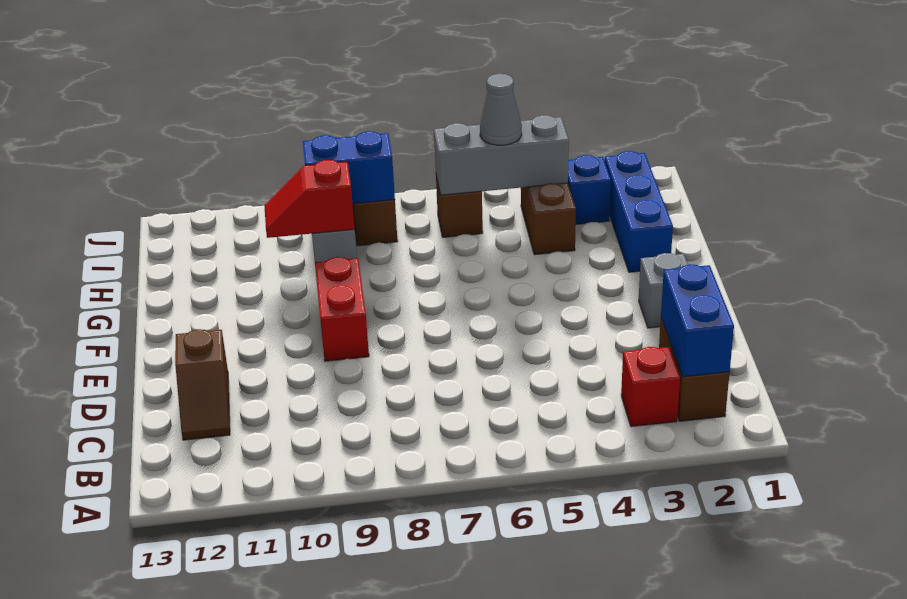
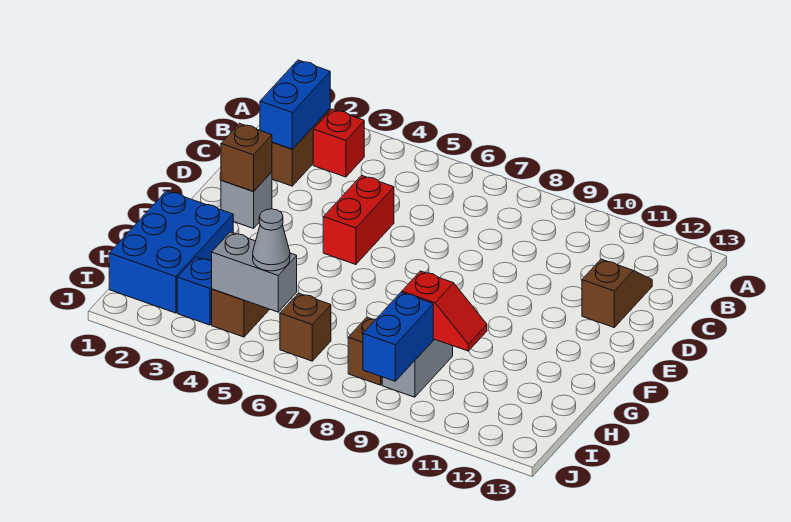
none -> brown 1x1 brick [221,123,272,191]
red 1x2 brick [315,257,369,361] -> red 1x2 brick moved to [323,175,394,265]
blue 1x3 brick [605,151,673,272] -> blue 2x3 brick [109,191,233,313]
grey 1x3 brick [434,115,569,195] -> grey 1x2 brick [212,232,297,312]
blue 1x2 brick [303,131,395,204] -> blue 1x2 brick turned to [363,292,433,381]

